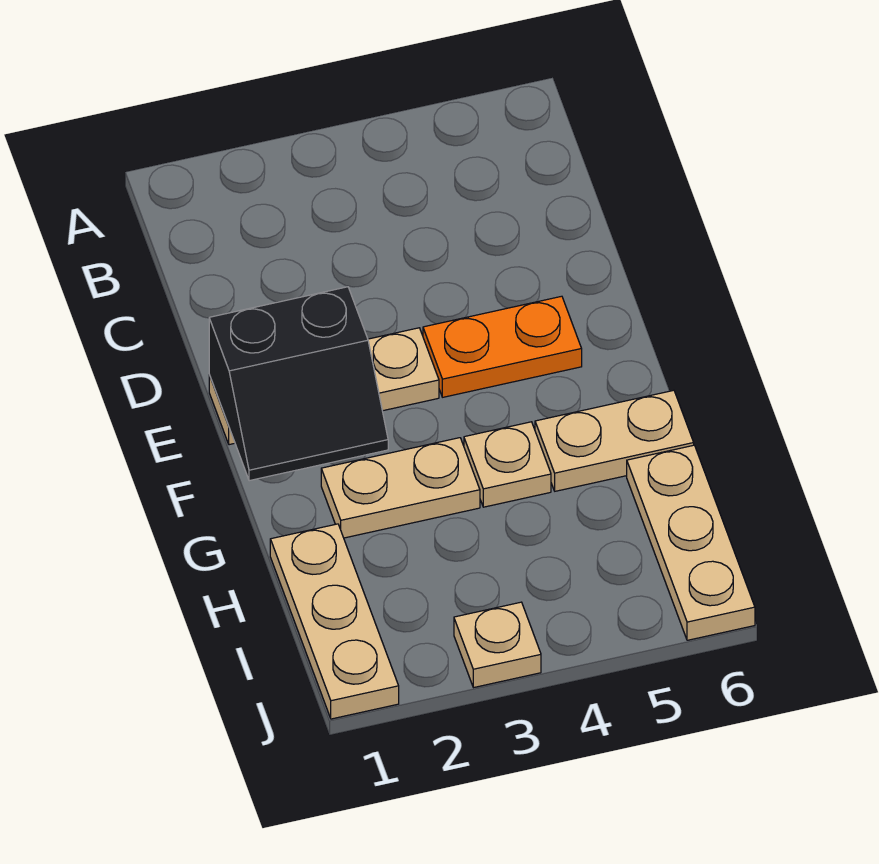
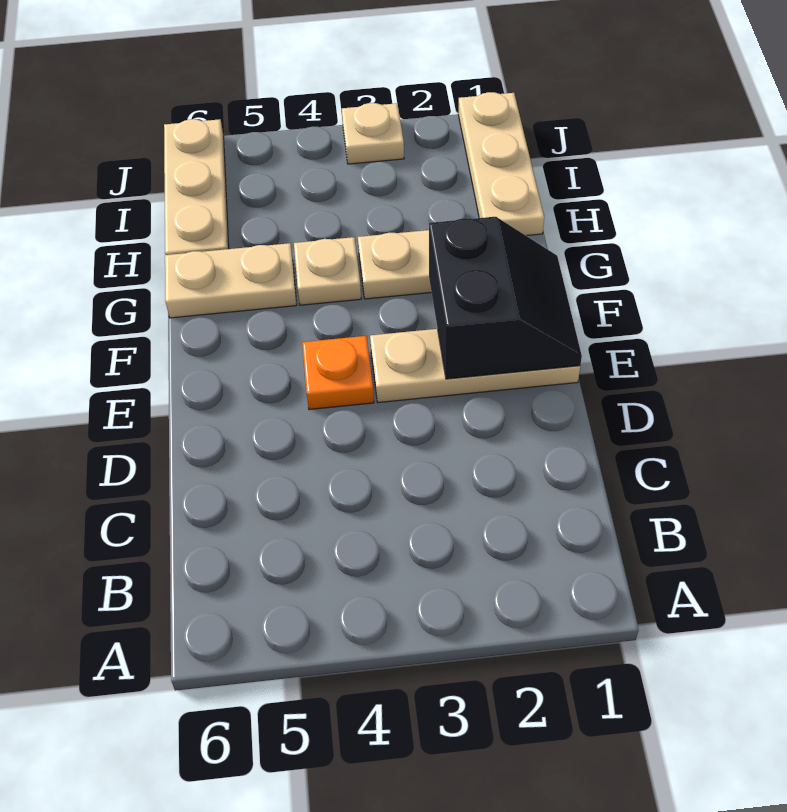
black 2x2 slope [209,287,388,481] -> black 2x2 slope turned to [429,217,582,379]
orange 1x2 plate [423,296,582,397] -> orange 1x1 plate [302,336,374,410]

